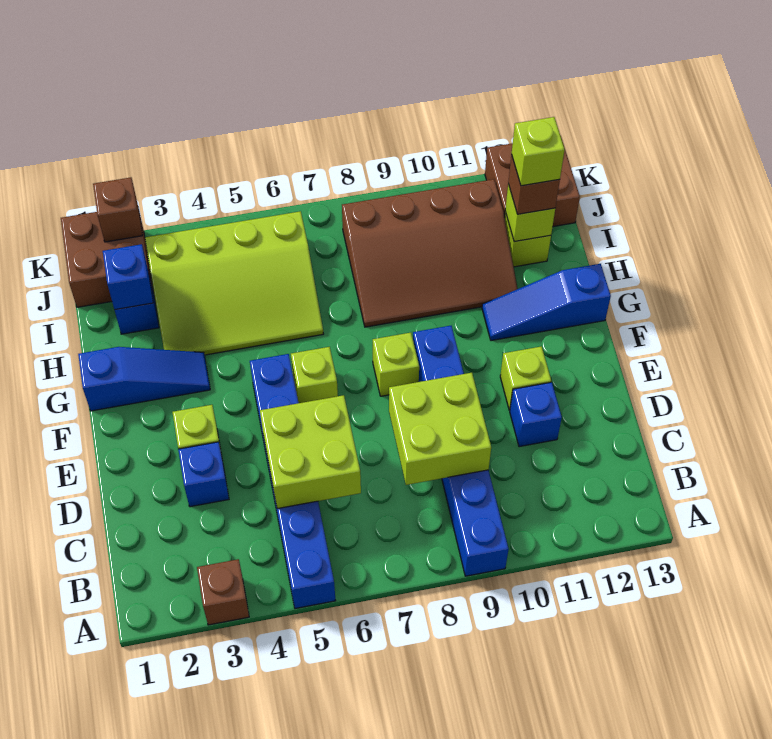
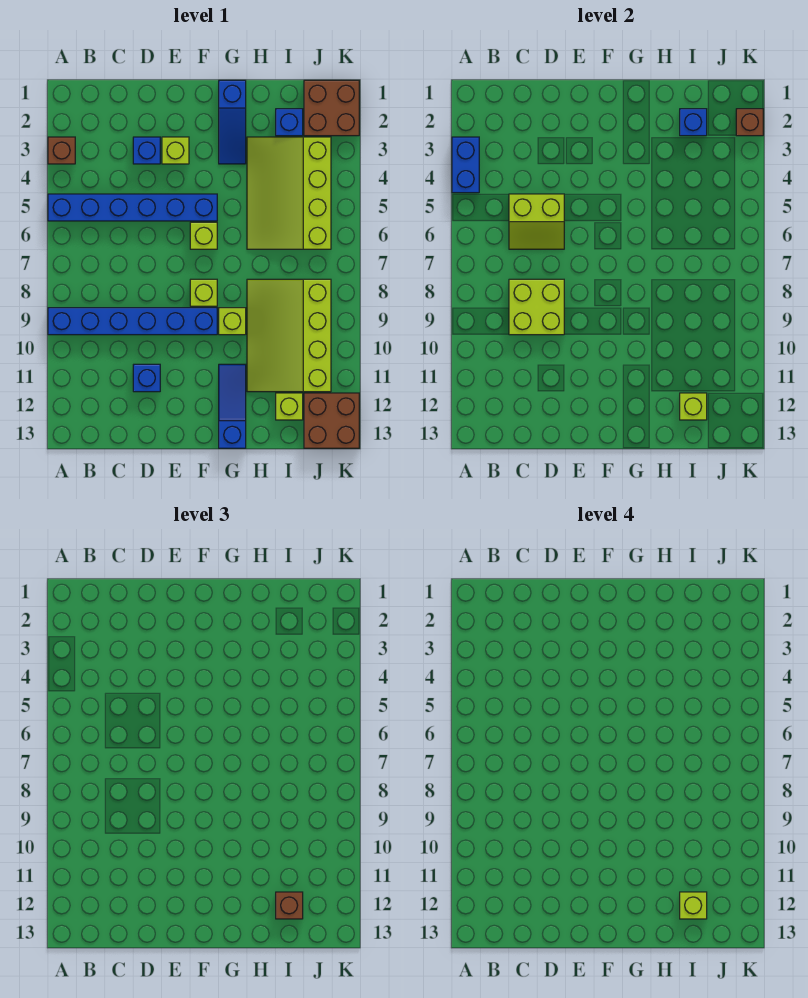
none -> blue 1x2 brick [452,137,479,193]
lime 2x2 brick [260,395,361,509] -> lime 2x2 slope [509,194,564,249]
lime 1x1 brick [500,346,551,410] -> lime 1x1 brick moved to [219,308,246,335]
brown 3x4 slope [342,179,518,327] -> lime 3x4 slope [247,279,331,392]

